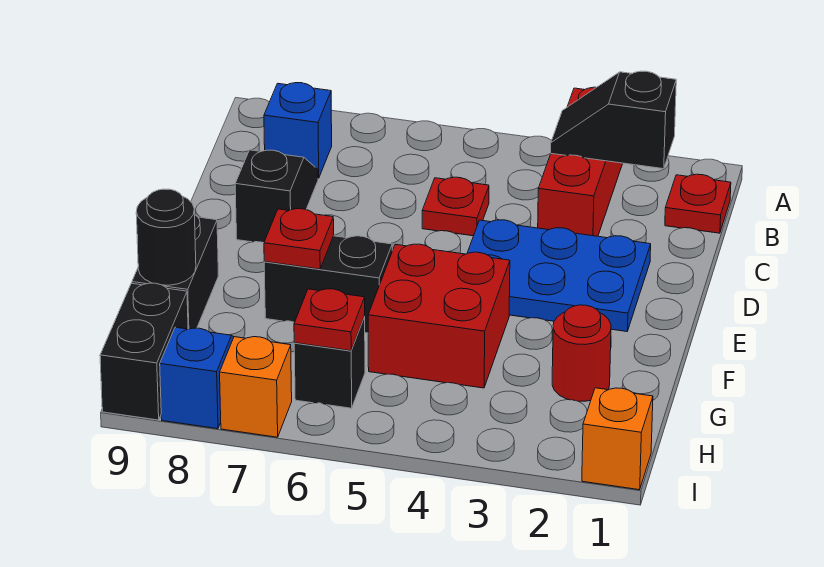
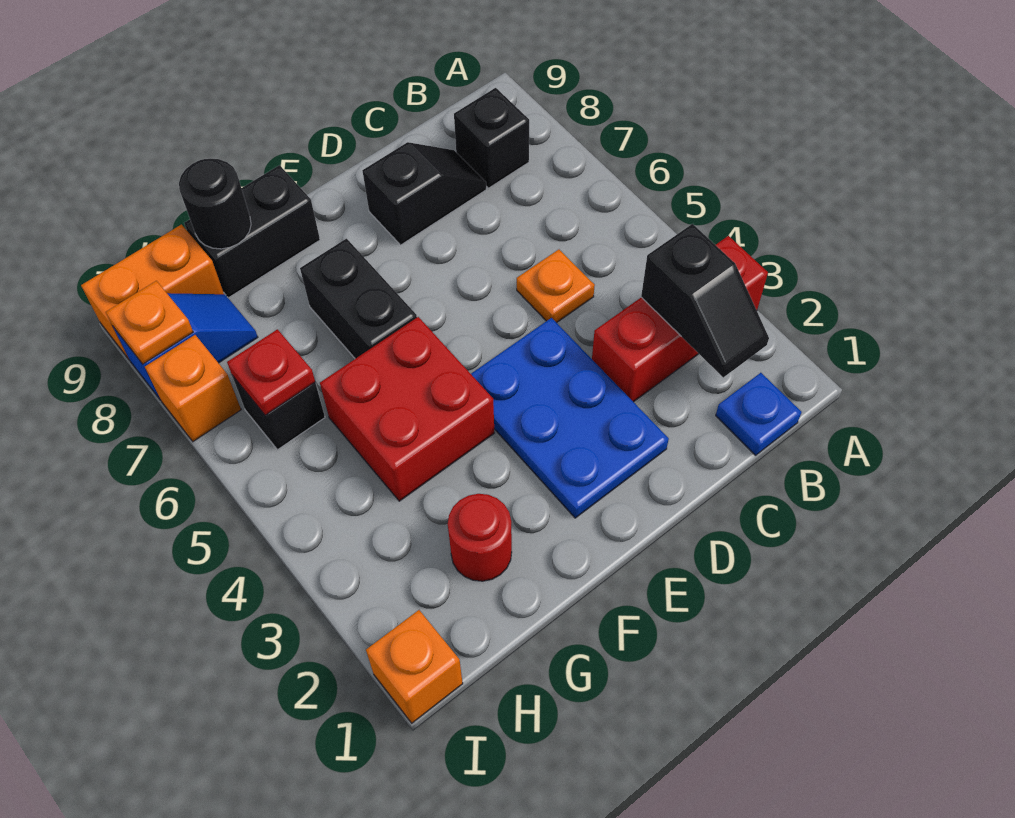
red 1x1 plate [665,174,731,233] -> blue 1x1 plate [716,373,802,455]
black 1x2 slope [551,71,676,169] -> black 1x2 slope turned to [641,224,769,377]
blue 1x1 brick [264,83,332,178] -> black 1x1 brick [454,88,529,188]
red 1x1 plate [422,177,489,236] -> orange 1x1 plate [517,250,595,323]
red 1x1 plate [264,209,334,269] -> none
black 1x2 brick [100,283,188,420] -> orange 1x2 brick [81,225,224,359]
none -> orange 1x1 plate [106,281,193,364]

